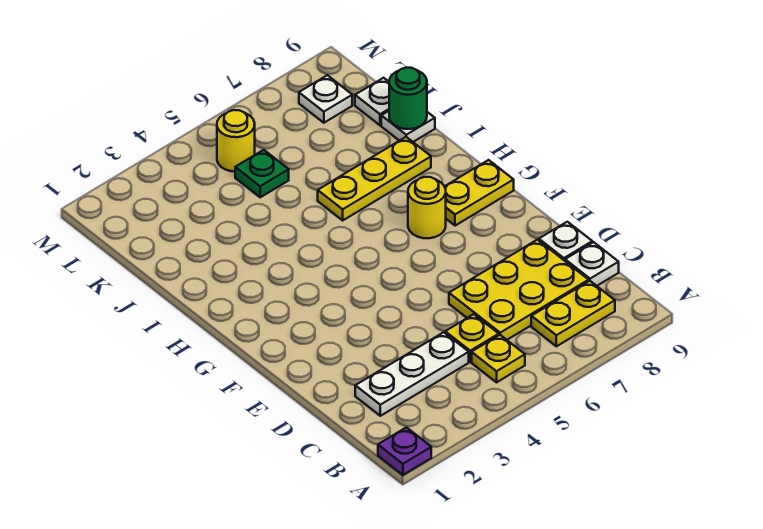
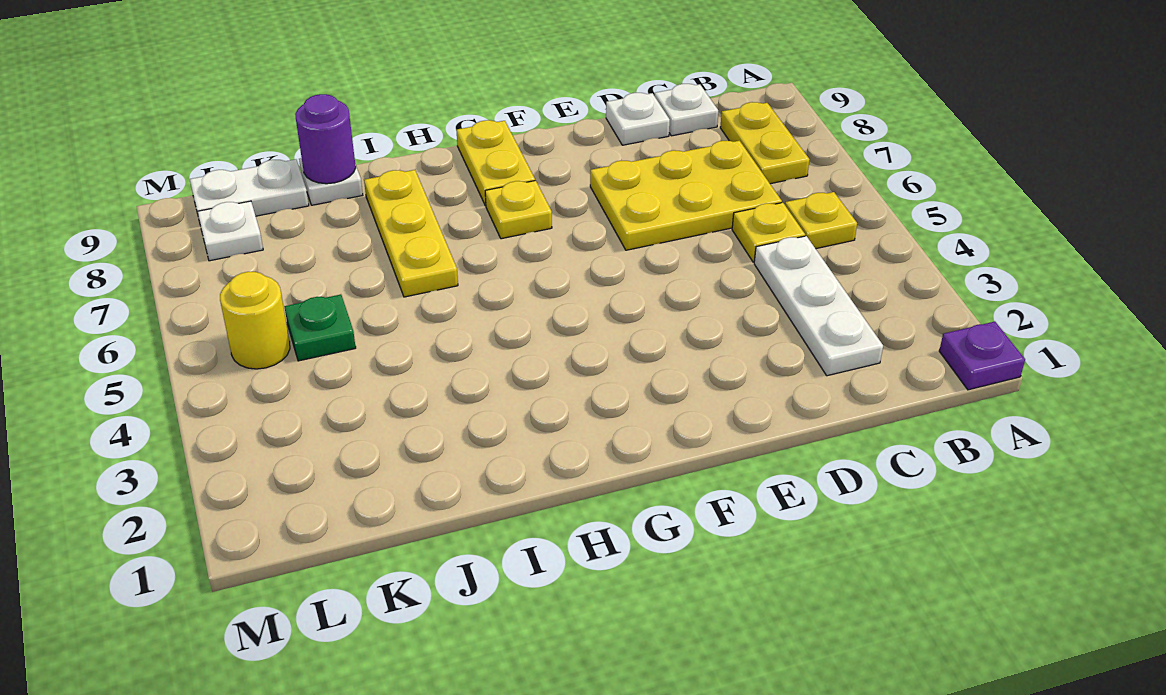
yellow 2x3 plate [449,240,589,340] -> yellow 2x3 plate turned to [590,141,782,250]
yellow 1x1 round brick [408,177,446,238] -> yellow 1x1 plate [485,181,552,239]
green 1x1 round brick [389,68,427,129] -> purple 1x1 round brick [295,94,356,184]
white 1x1 plate [355,78,389,125] -> white 1x2 plate [190,159,309,216]

